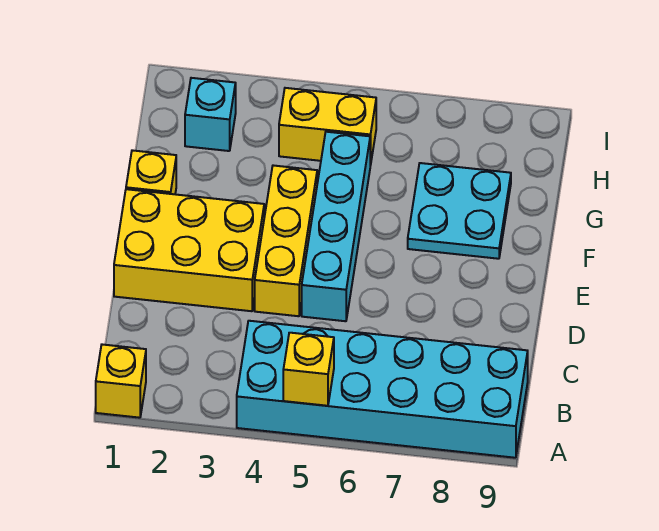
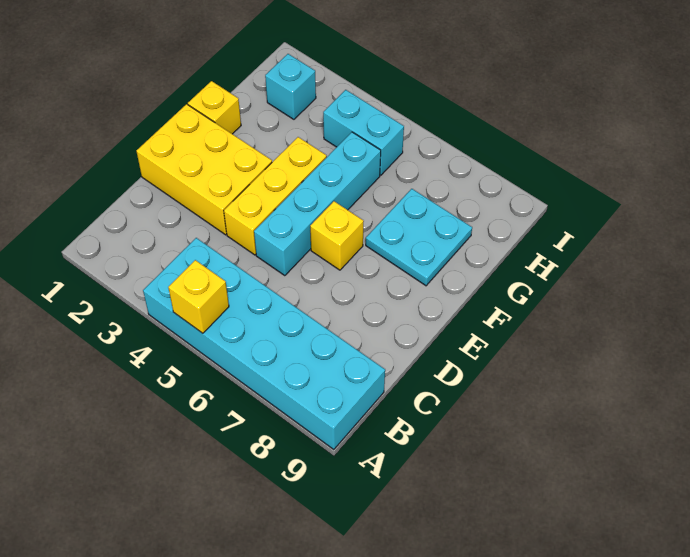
yellow 1x1 brick [96,344,146,418] -> yellow 1x1 brick moved to [310,201,364,270]
yellow 1x2 brick [279,88,376,166] -> cyan 1x2 brick [323,90,404,175]

